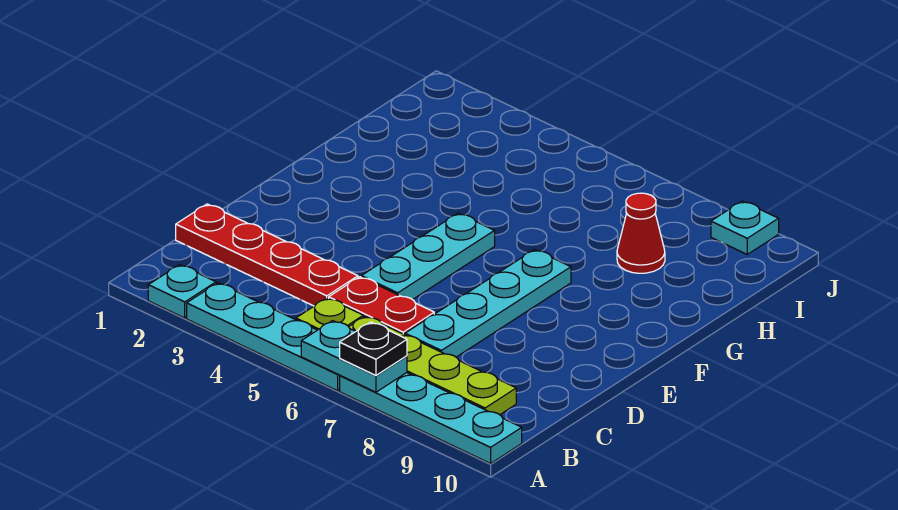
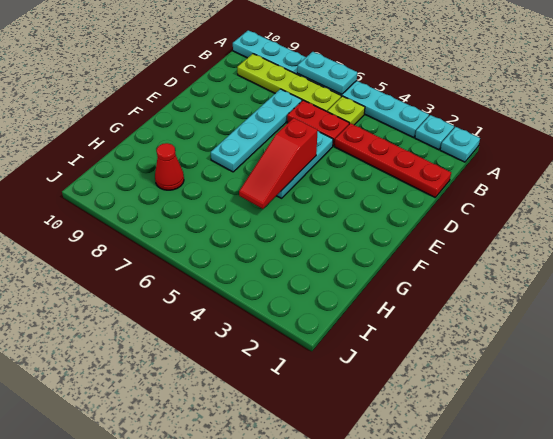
black 1x1 plate [340,322,407,375] -> none
none -> red 1x3 slope [239,118,318,209]
cyan 1x1 plate [711,201,779,254] -> cyan 1x1 plate moved to [440,127,480,162]

